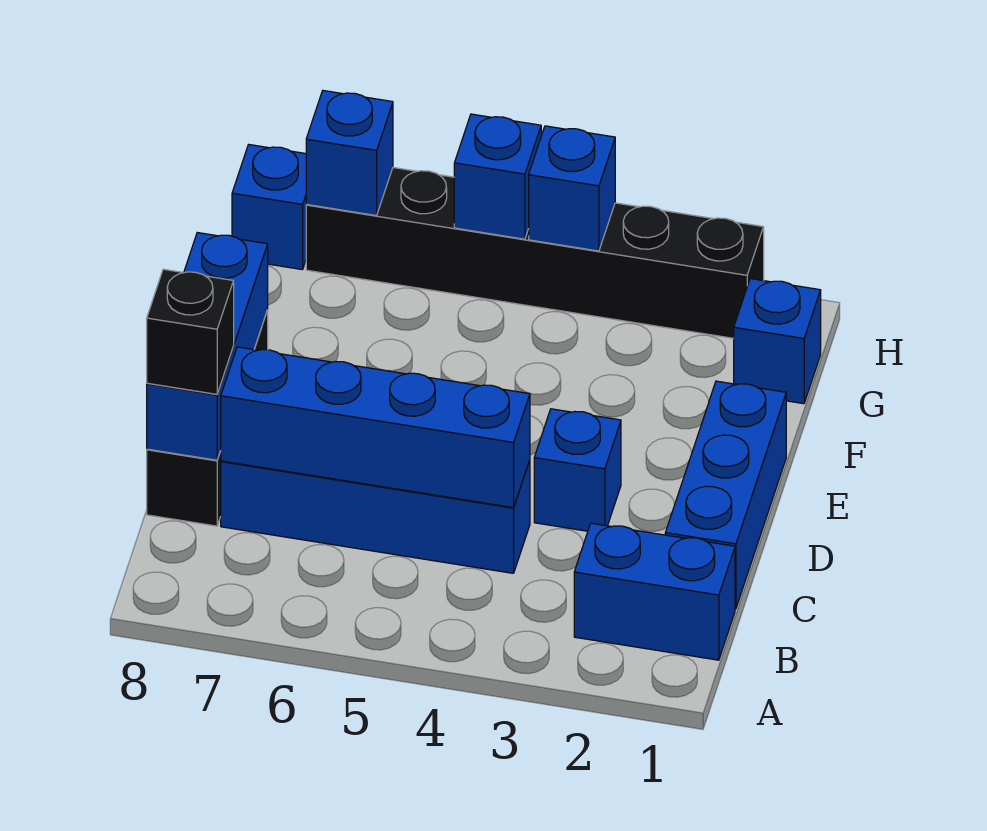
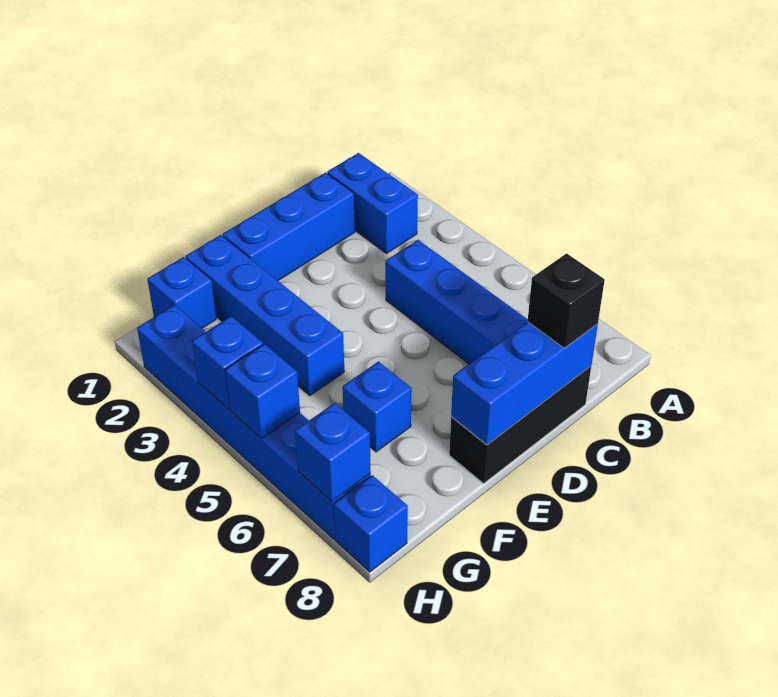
blue 1x4 brick [220,347,530,508] -> blue 1x4 brick moved to [185,235,344,396]
blue 1x1 brick [534,409,621,531] -> blue 1x1 brick moved to [343,362,412,452]
black 1x6 brick [306,168,764,338] -> blue 1x6 brick [137,305,371,539]

